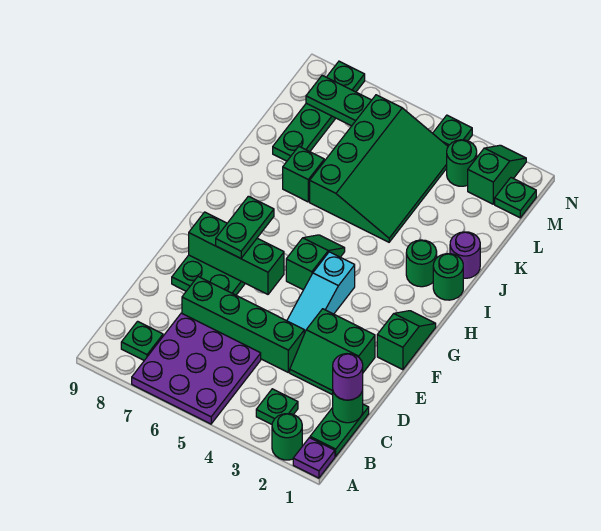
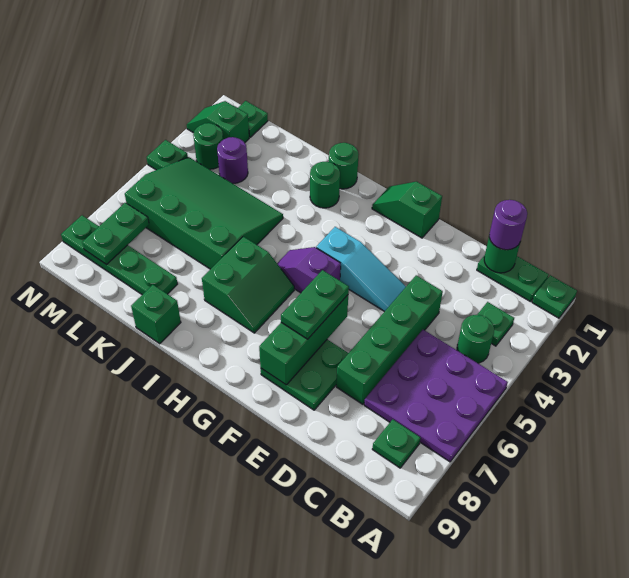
purple 1x1 plate [293,438,335,478] -> green 1x1 plate [532,275,577,318]
green 1x1 round brick [272,414,302,460] -> green 1x1 round brick moved to [457,315,494,363]
green 2x2 slope [290,309,375,395] -> green 2x2 slope moved to [202,237,294,333]
green 1x2 plate [216,196,274,258] -> green 1x2 plate turned to [281,270,349,339]
green 1x2 slope [286,235,345,290] -> purple 1x2 slope [277,247,341,293]
purple 1x1 round brick [450,232,480,278] -> purple 1x1 round brick moved to [217,137,248,183]
green 1x1 brick [283,147,324,202] -> green 1x1 brick moved to [131,285,181,344]

